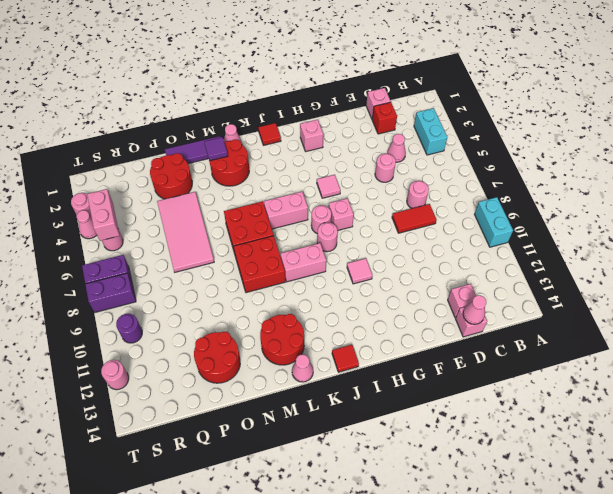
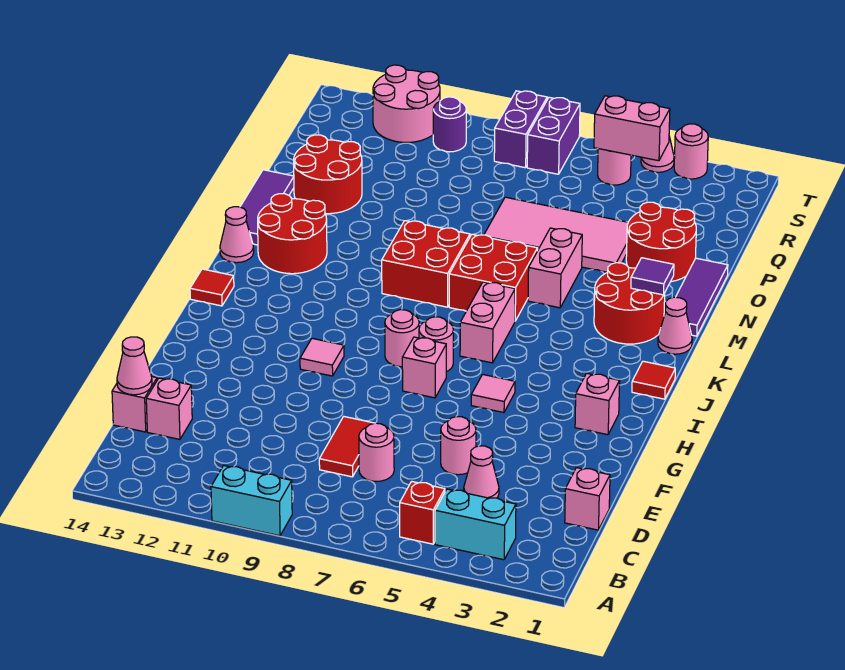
red 1x1 brick [372,102,397,134] -> red 1x1 brick moved to [400,481,445,544]
pink 1x2 brick [280,243,326,282] -> pink 1x2 brick moved to [528,228,582,308]
none -> purple 1x3 tile [240,170,294,245]
pink 1x1 round brick [101,360,129,390] -> pink 2x2 round brick [373,65,440,142]

